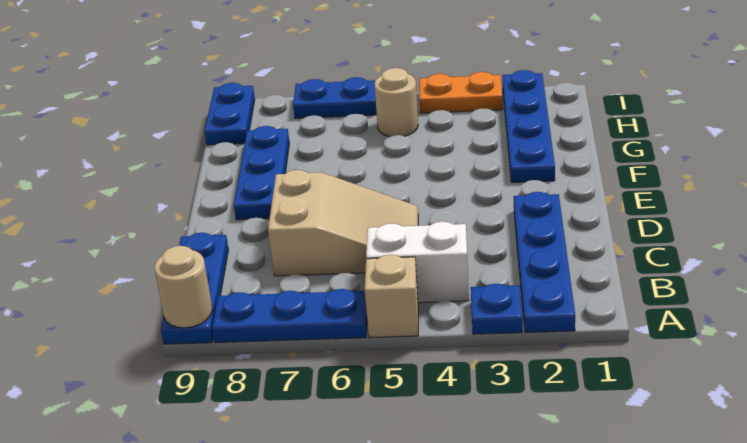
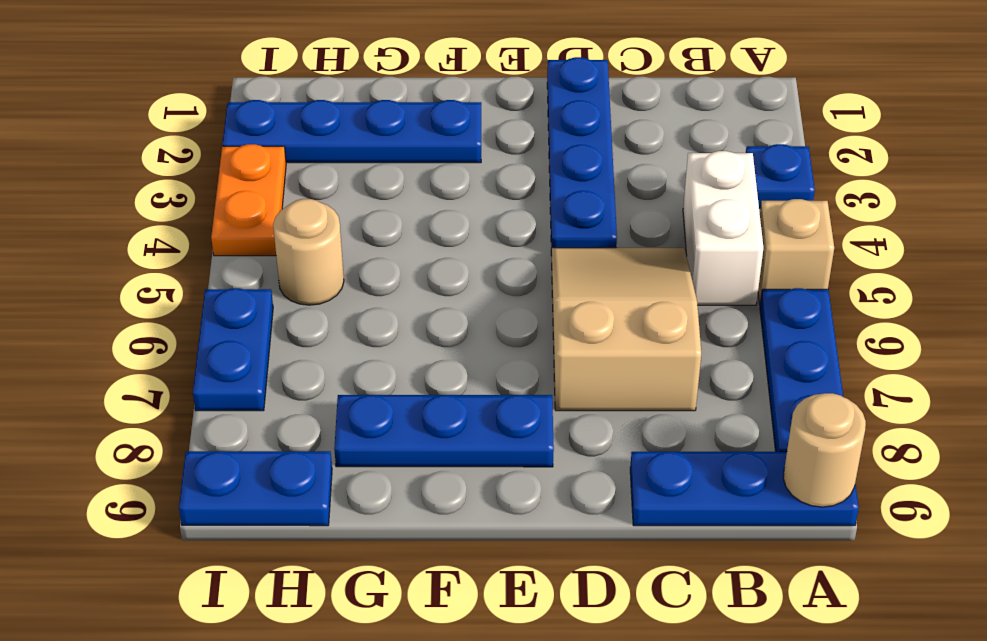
blue 1x4 plate [514,192,575,333] -> blue 1x4 plate turned to [547,57,617,255]

